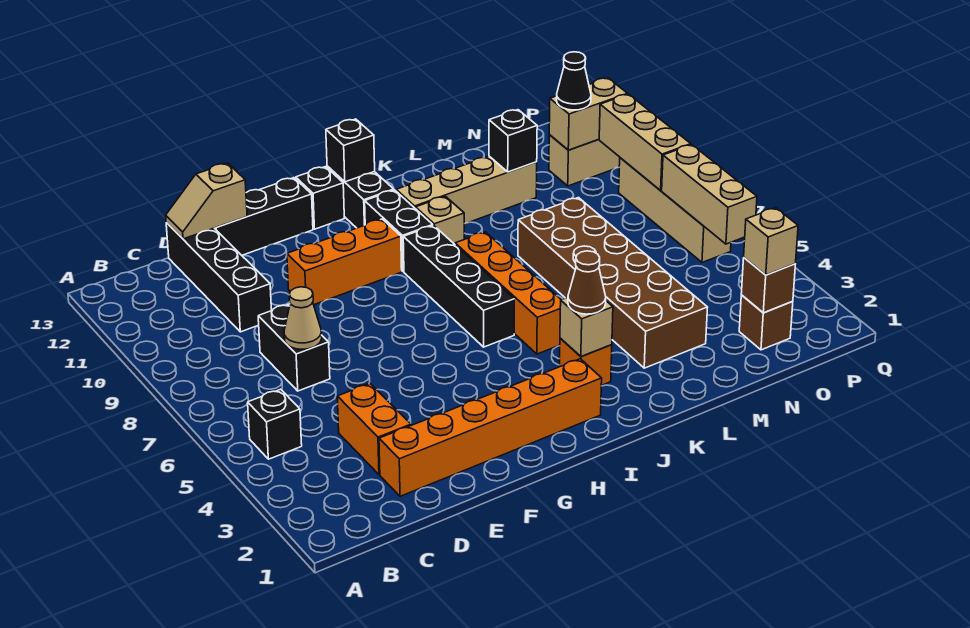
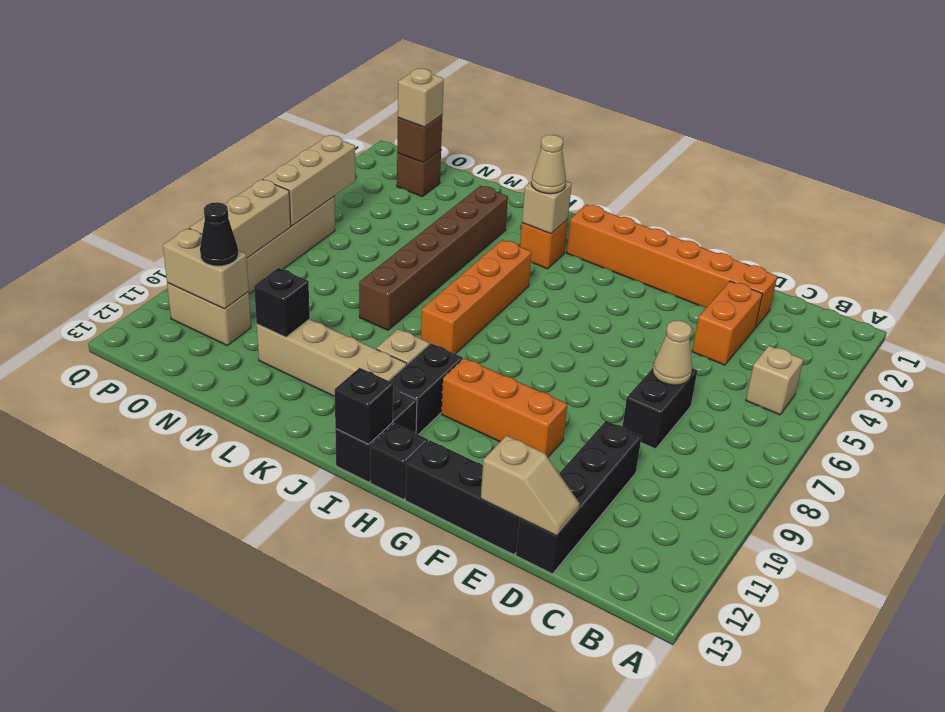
black 1x1 brick [248,389,302,459] -> tan 1x1 brick [746,346,804,415]
black 1x4 brick [403,225,514,347] -> none
brown 1x1 cone [568,251,606,314] -> tan 1x1 cone [531,135,566,194]
brown 2x6 brick [518,198,708,368] -> brown 1x6 brick [359,186,508,330]

